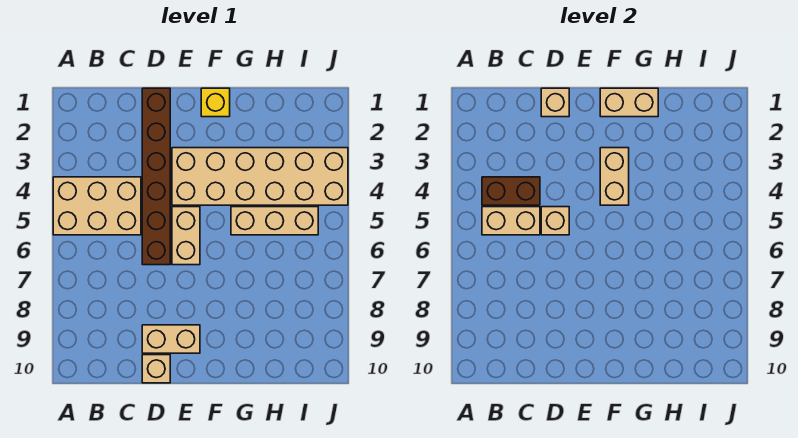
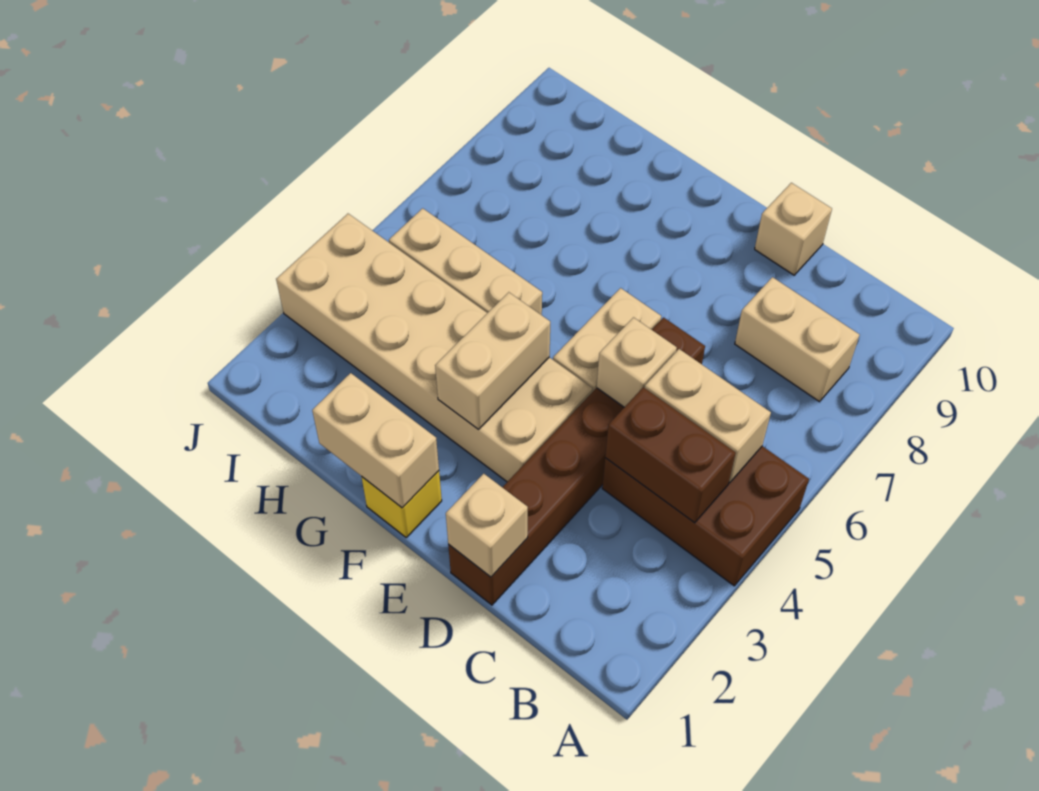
tan 2x3 brick [53,177,141,235] -> brown 2x3 brick [602,446,809,586]
tan 1x2 brick [142,325,200,353] -> tan 1x2 brick moved to [735,277,859,402]

